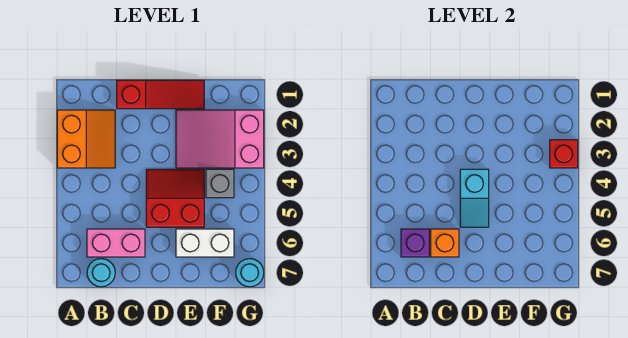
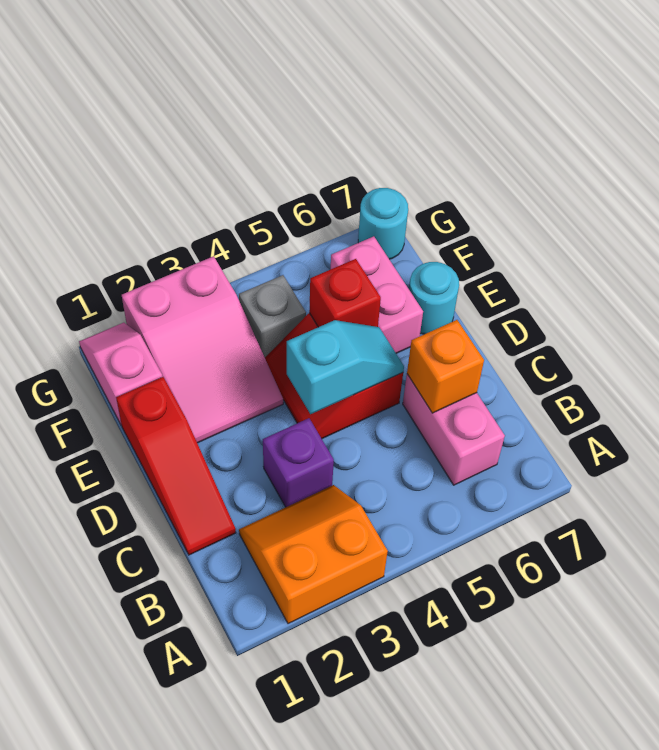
purple 1x1 brick [401,229,429,257] -> purple 1x1 brick moved to [263,418,334,507]
cyan 1x1 round brick [87,259,115,287] -> cyan 1x1 round brick moved to [409,262,459,334]
red 1x3 slope [117,80,204,109] -> red 1x3 slope turned to [116,377,236,555]
white 1x2 brick [176,229,234,257] -> pink 1x2 brick [331,236,423,353]
none -> pink 1x2 slope [79,323,163,425]
red 1x1 brick [550,140,578,168] -> red 1x1 brick moved to [309,259,381,327]

